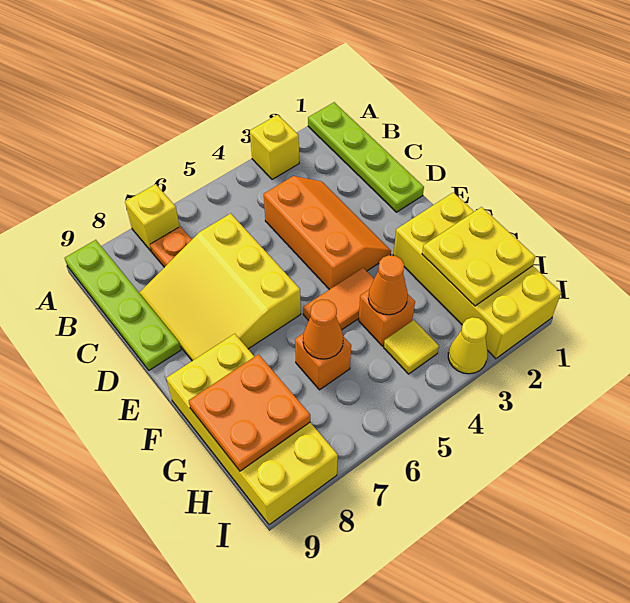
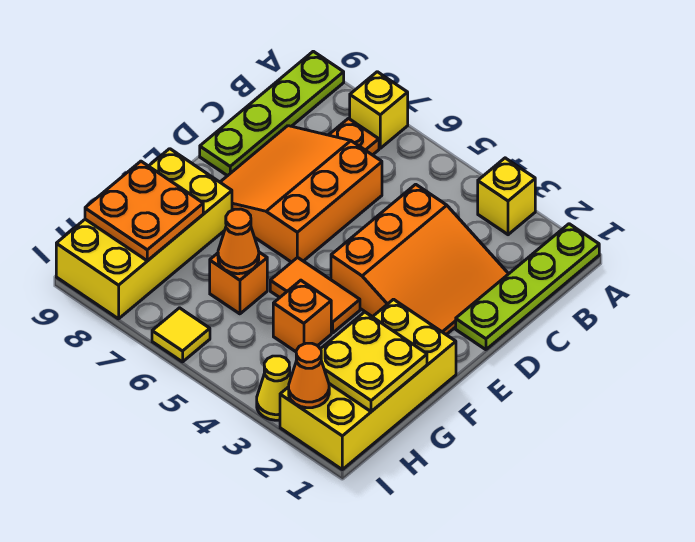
orange 2x3 slope [264,176,391,290] -> orange 3x3 slope [331,184,508,335]
yellow 3x3 slope [139,213,301,361] -> orange 3x3 slope [220,126,382,262]
orange 1x1 cone [368,255,408,315] -> orange 1x1 cone moved to [289,343,329,408]
yellow 1x1 tile [384,320,439,374] -> yellow 1x1 tile moved to [152,308,210,362]

